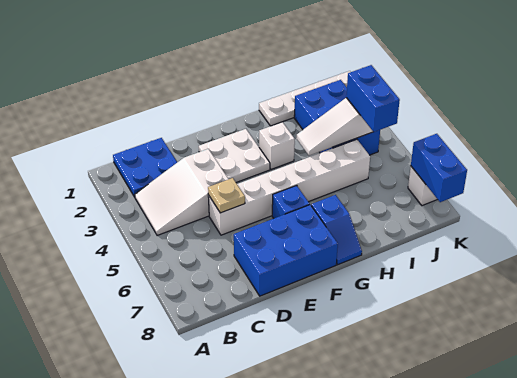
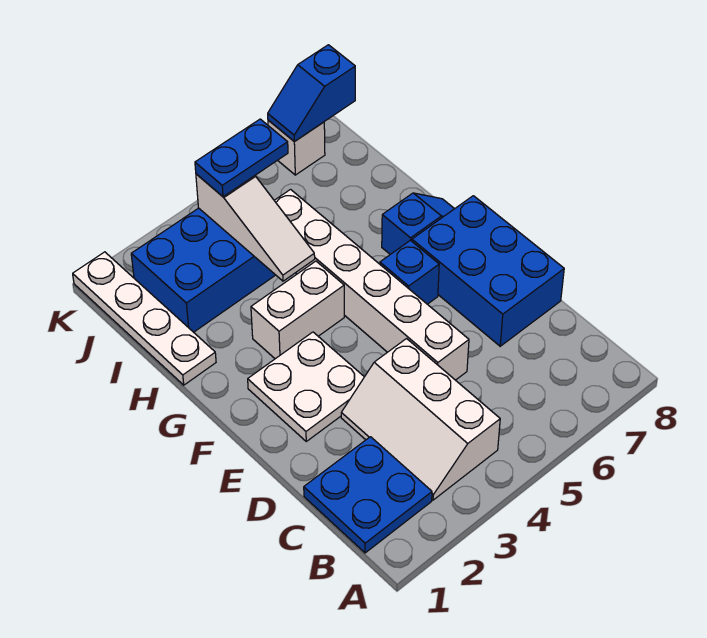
white 2x3 slope [135,149,228,236] -> white 2x3 slope turned to [341,339,500,500]
tan 1x1 plate [208,178,245,213] -> none
white 1x1 brick [259,122,295,169] -> white 1x2 brick [251,261,344,359]
blue 1x2 brick [346,65,400,132] -> blue 1x2 plate [195,119,288,197]
blue 1x2 brick [411,134,467,202] -> blue 1x2 slope [268,45,355,142]

